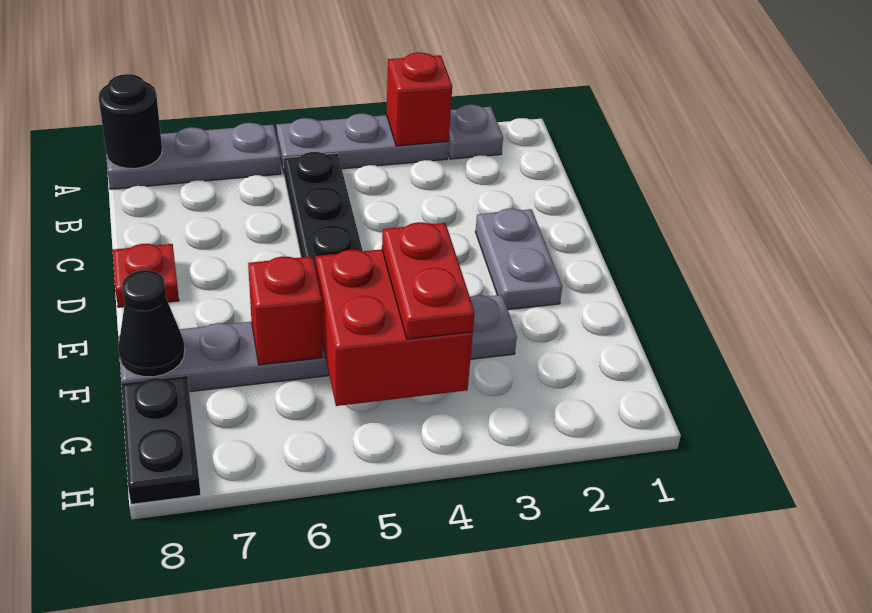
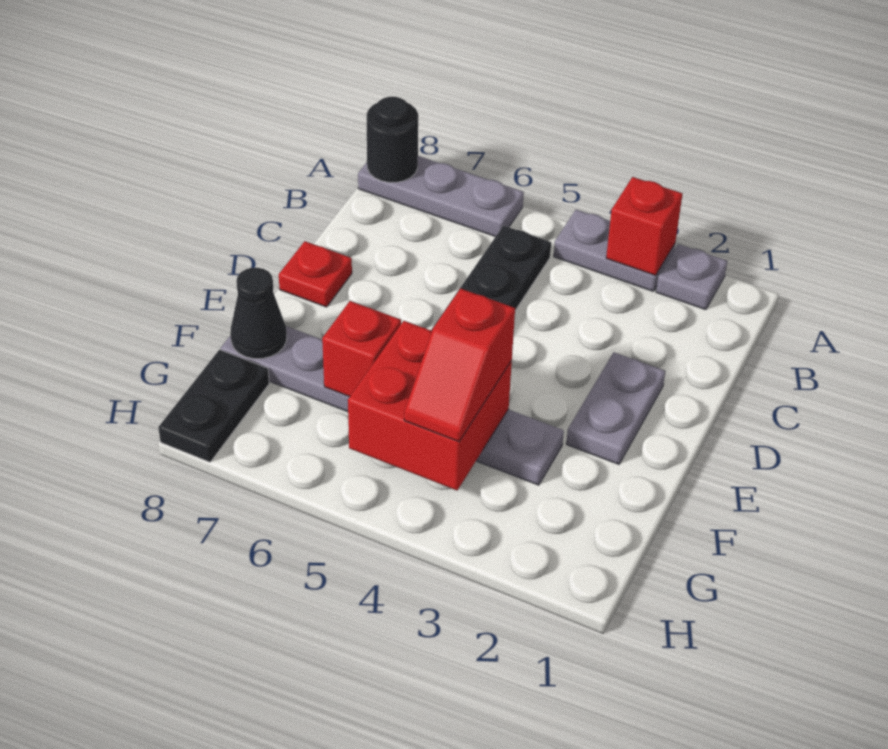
grey 1x3 plate [276,114,449,172] -> grey 1x2 plate [554,210,675,291]
red 1x2 plate [382,222,475,339] -> red 1x2 slope [404,289,515,442]

